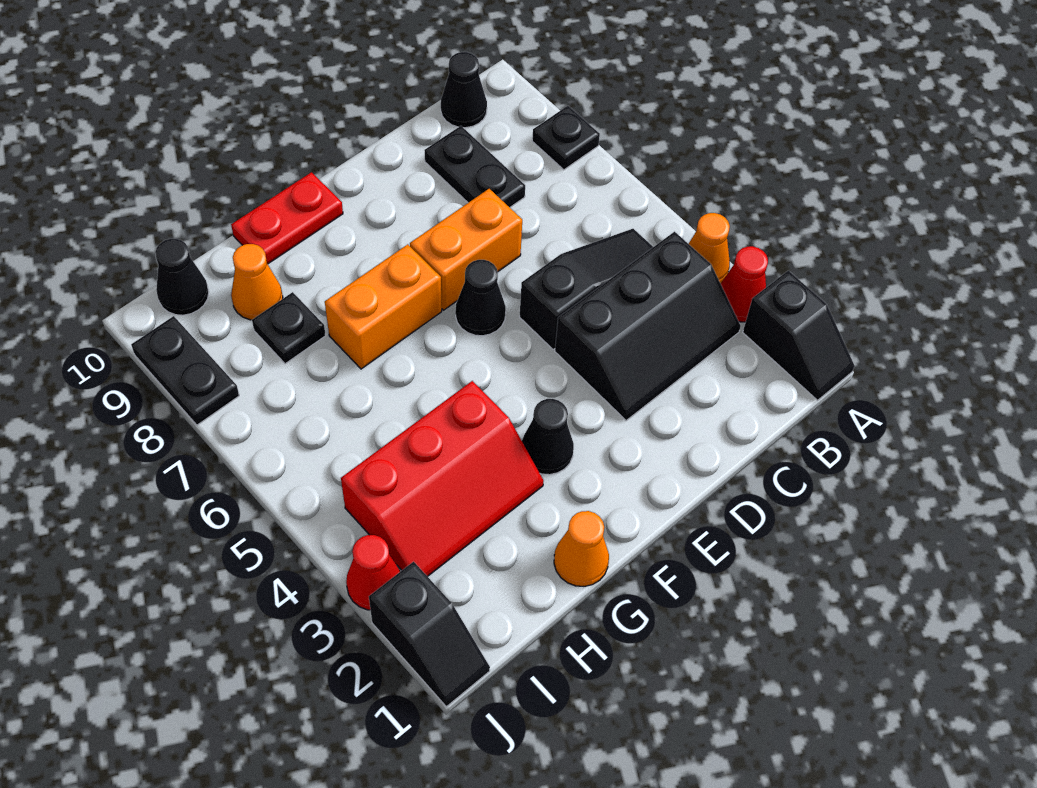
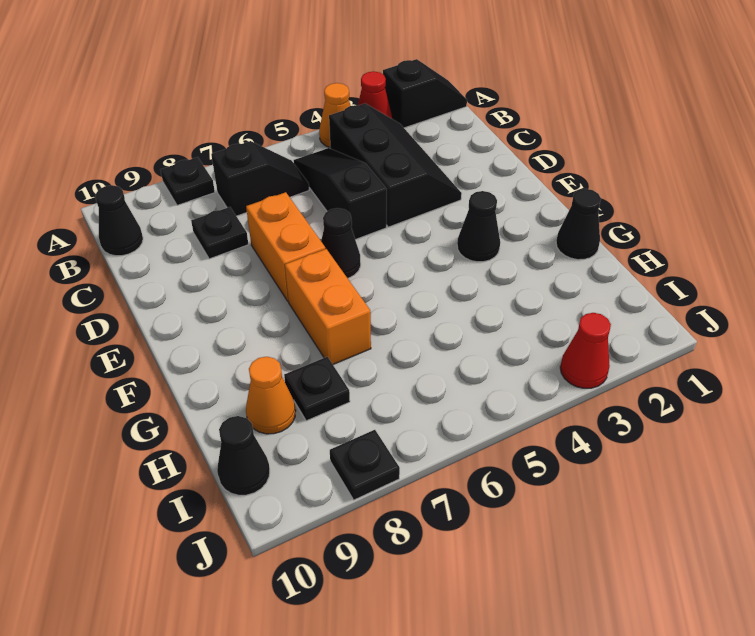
black 1x2 plate [424,126,525,207] -> black 1x1 plate [191,207,248,259]
red 1x2 plate [231,172,343,264] -> none
orange 1x1 cone [554,511,609,586] -> black 1x1 cone [556,189,601,260]
red 2x3 slope [341,381,543,577] -> none
black 1x2 slope [369,562,490,707] -> black 1x2 slope moved to [211,141,309,216]
black 1x2 plate [131,316,239,425] -> black 1x1 plate [330,430,400,500]

